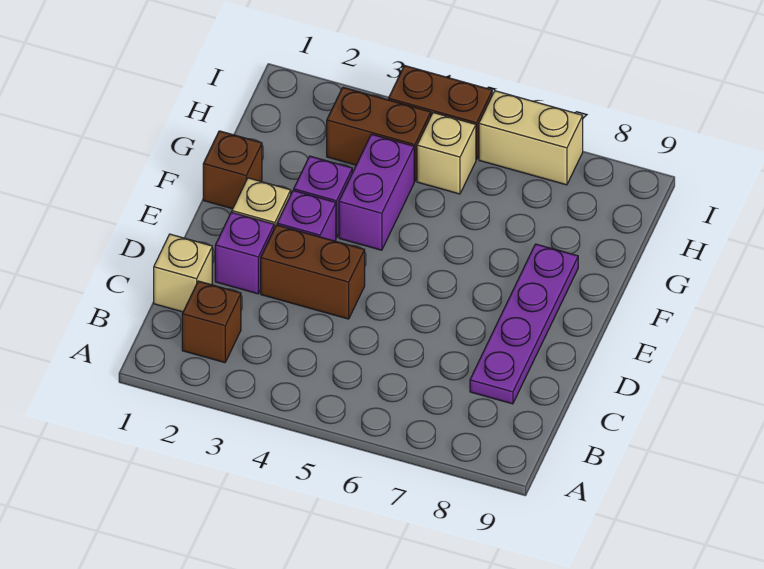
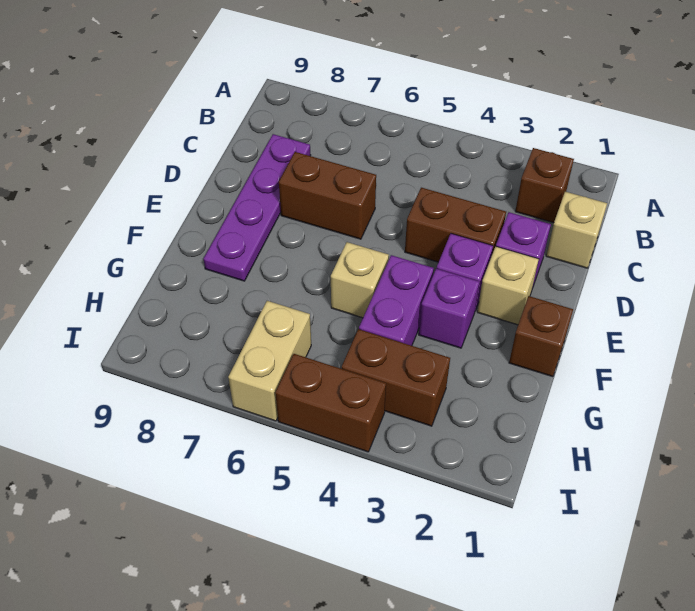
none -> brown 1x2 brick [279,152,376,239]
tan 1x1 brick [417,113,476,194] -> tan 1x1 brick moved to [331,242,389,318]
tan 1x2 brick [479,91,583,185] -> tan 1x2 brick turned to [228,301,311,421]

